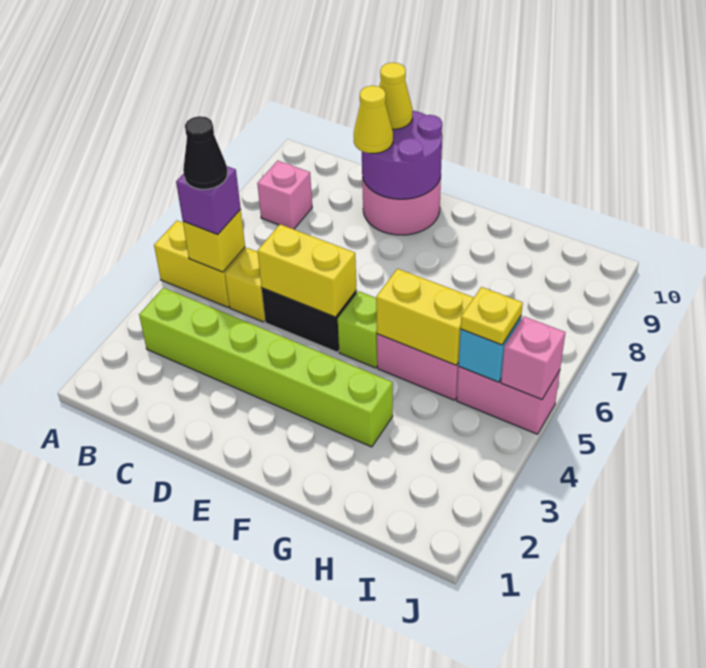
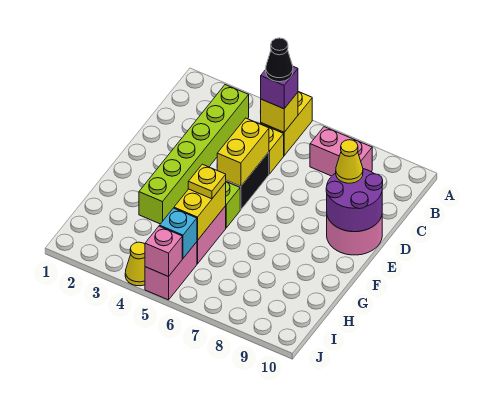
pink 1x1 brick [257,161,312,229] -> pink 1x2 brick [310,127,372,176]
yellow 1x1 cone [379,63,413,129] -> yellow 1x1 cone moved to [125,242,145,286]
yellow 1x1 plate [461,287,523,345] -> yellow 1x1 plate moved to [188,164,226,199]

